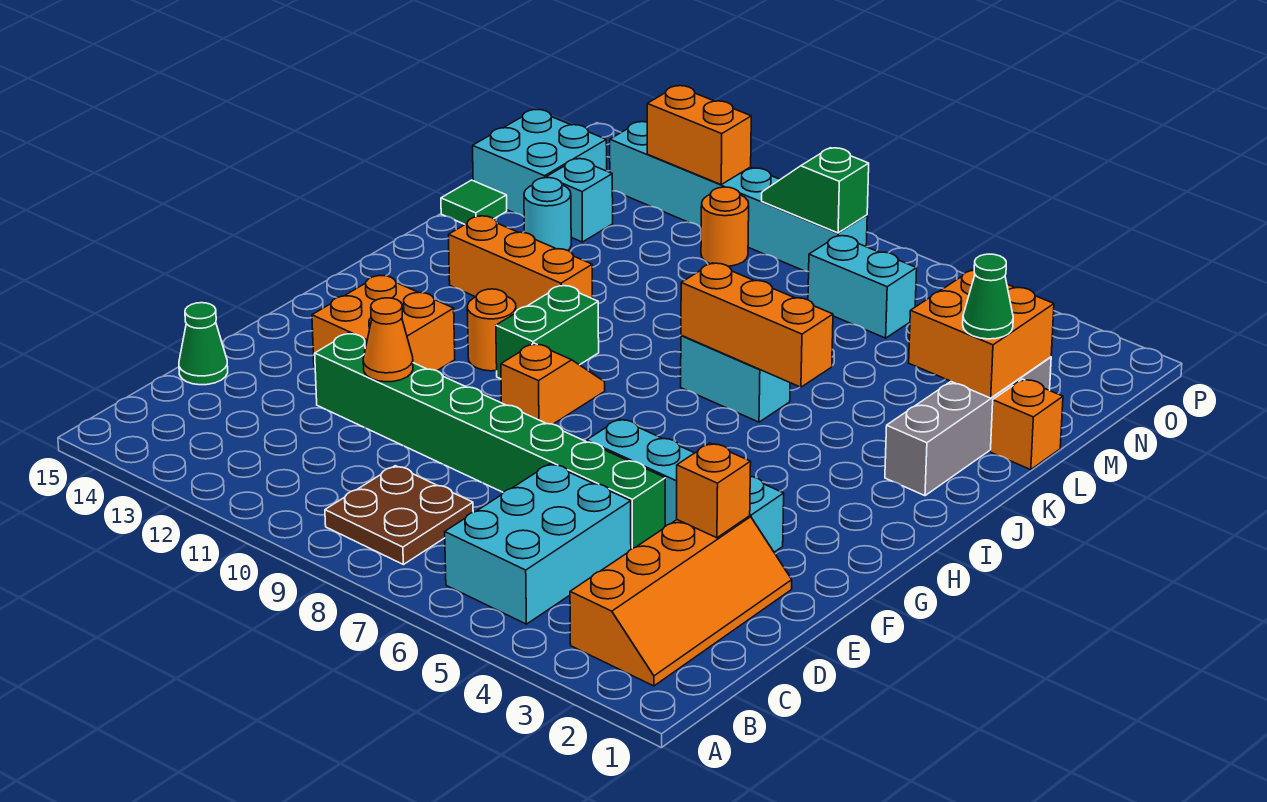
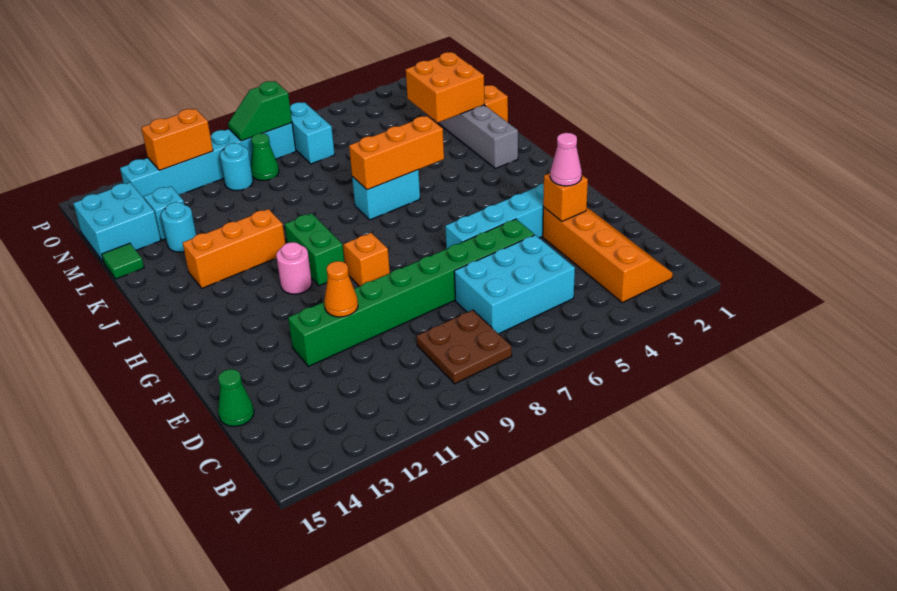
cyan 2x3 brick [445,464,631,624] -> cyan 2x3 brick turned to [454,235,575,334]
none -> pink 1x1 cone [550,133,582,186]
orange 2x2 brick [312,275,455,371] -> none
orange 1x1 round brick [467,289,516,371] -> pink 1x1 round brick [276,242,312,294]
green 1x1 cone [963,254,1013,339] -> green 1x1 cone moved to [251,133,279,181]
cyan 1x2 brick [808,235,917,338] -> cyan 1x2 brick turned to [290,102,335,164]
orange 1x1 round brick [701,187,749,266] -> cyan 1x1 round brick [220,143,253,191]

